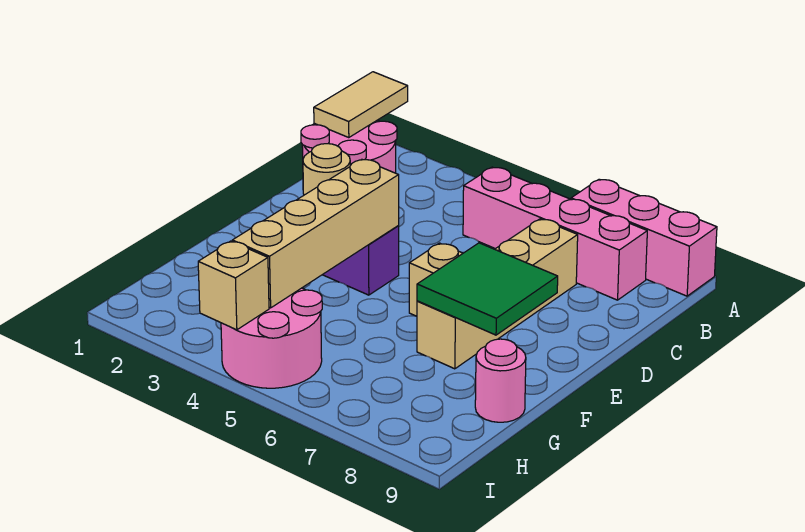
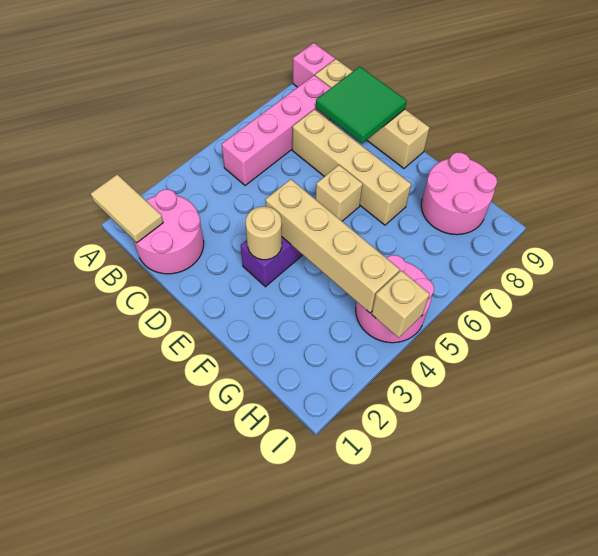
pink 1x3 brick [571,179,717,296] -> pink 1x1 brick [293,43,335,87]
none -> tan 1x4 brick [315,59,430,168]
green 2x2 tile [417,243,558,335] -> green 2x2 tile moved to [316,66,407,144]
pink 1x1 round brick [475,339,526,422] -> pink 2x2 round brick [421,152,497,235]

